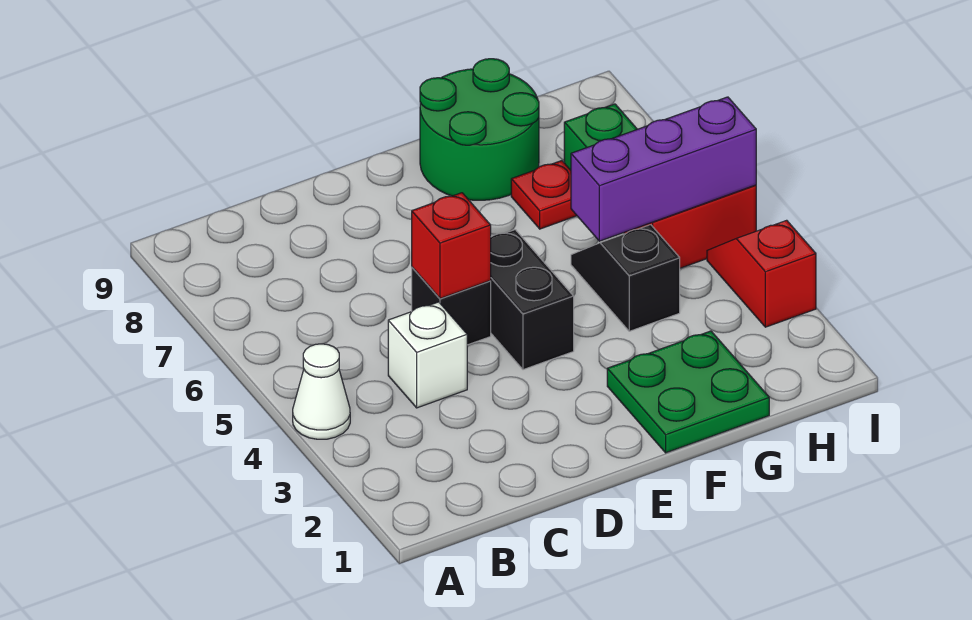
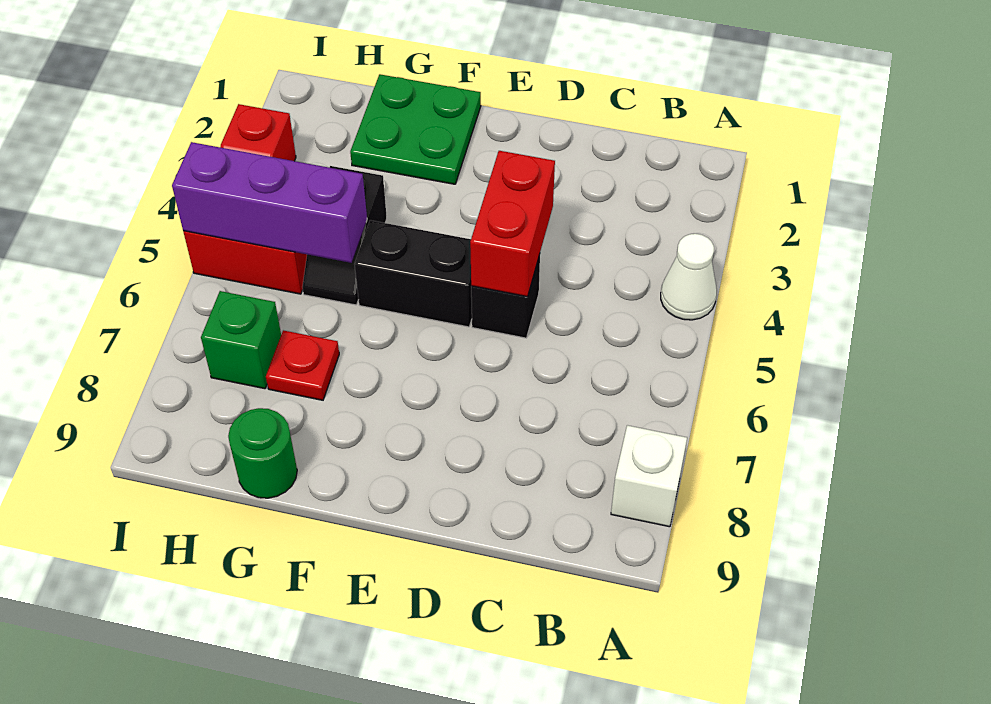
white 1x1 brick [388,302,467,408] -> white 1x1 brick moved to [611,425,687,527]
red 1x1 brick [412,193,491,299] -> red 1x2 brick [470,151,555,297]
black 1x2 brick [491,230,574,370] -> black 1x2 brick turned to [355,220,472,327]
green 2x2 round brick [420,59,539,200] -> green 1x1 round brick [228,408,297,498]

